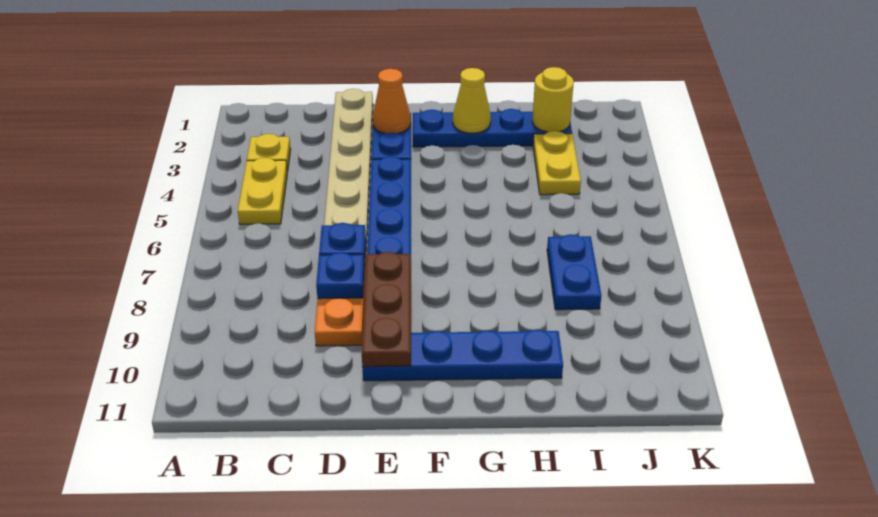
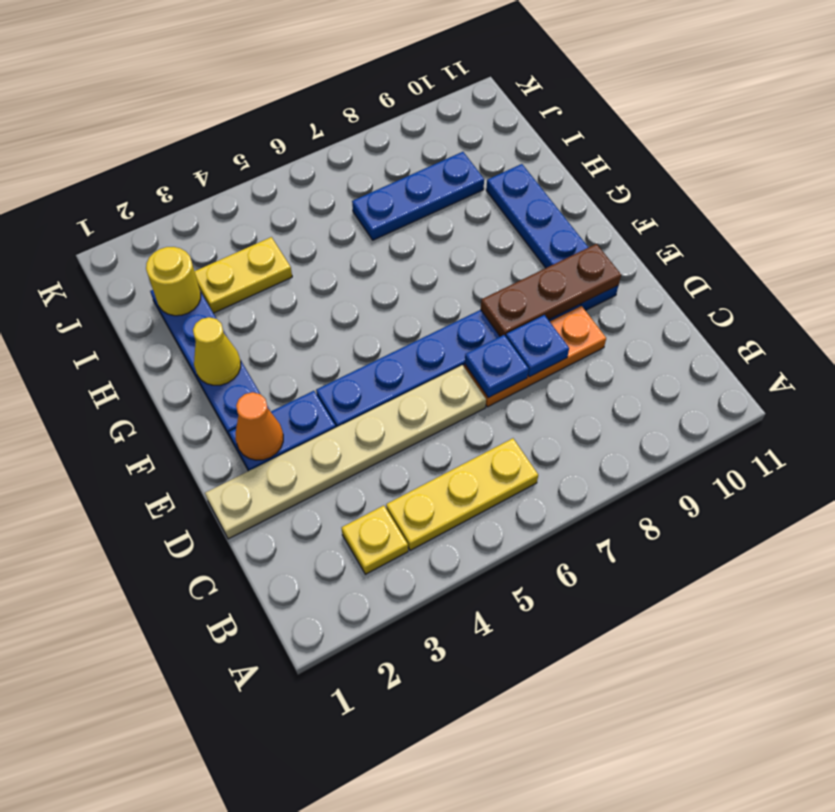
yellow 1x2 plate [238,158,287,224] -> yellow 1x3 plate [386,438,538,551]
blue 1x2 plate [547,234,601,310] -> blue 1x3 plate [352,152,484,240]

